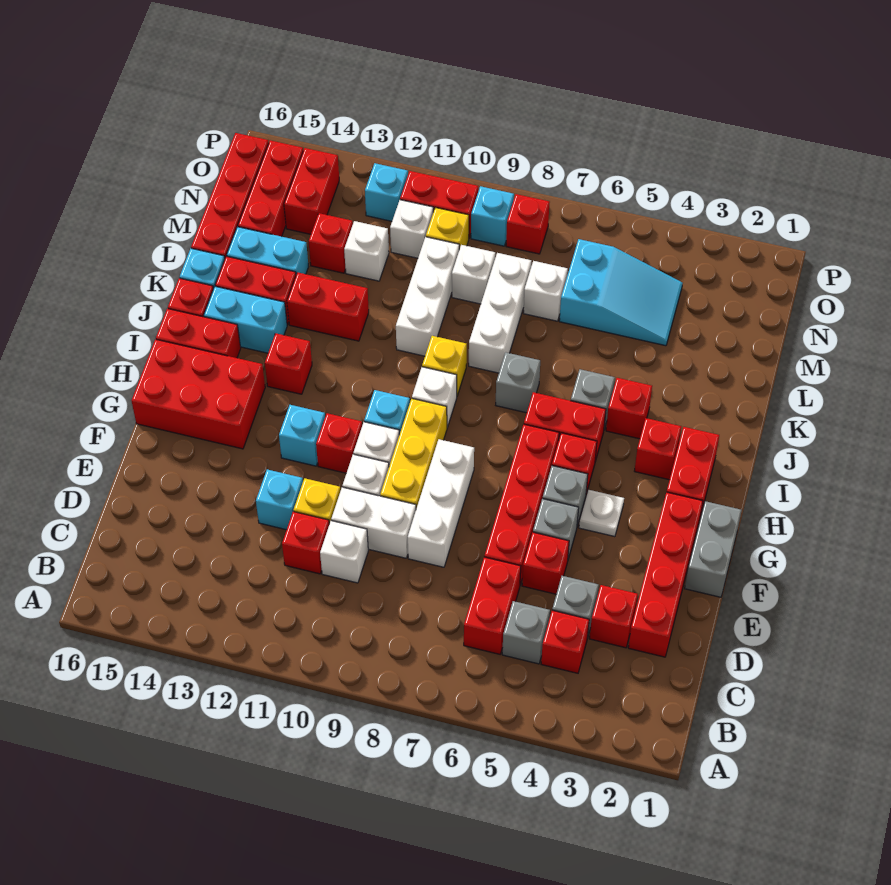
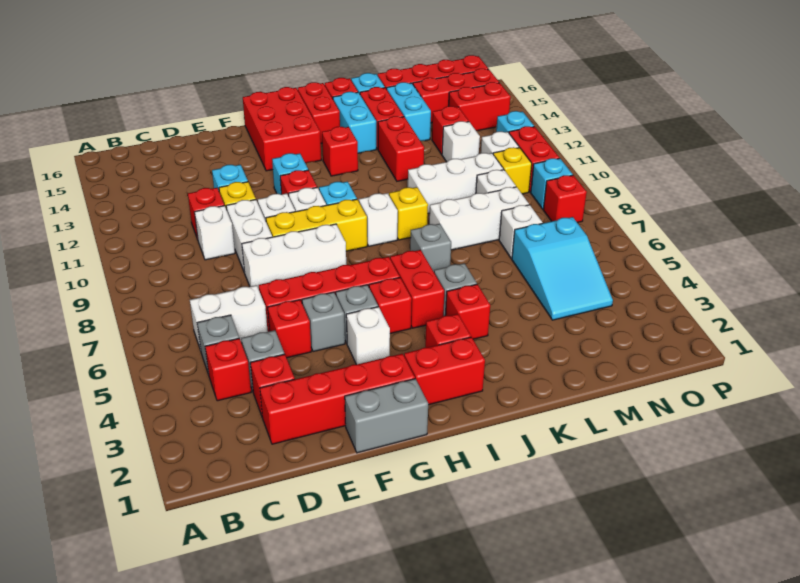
red 1x2 brick [464,557,521,654] -> white 1x2 brick [190,285,268,350]
white 1x1 plate [579,490,624,537] -> white 1x1 brick [346,307,390,365]

